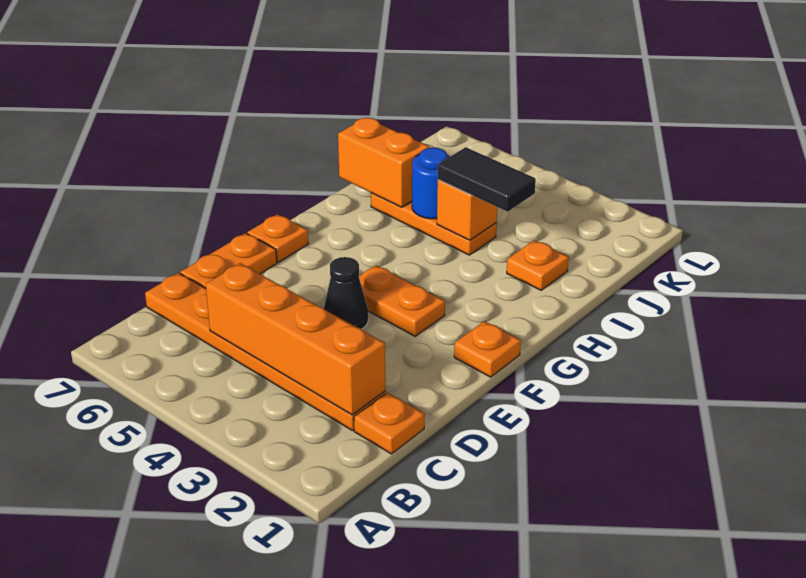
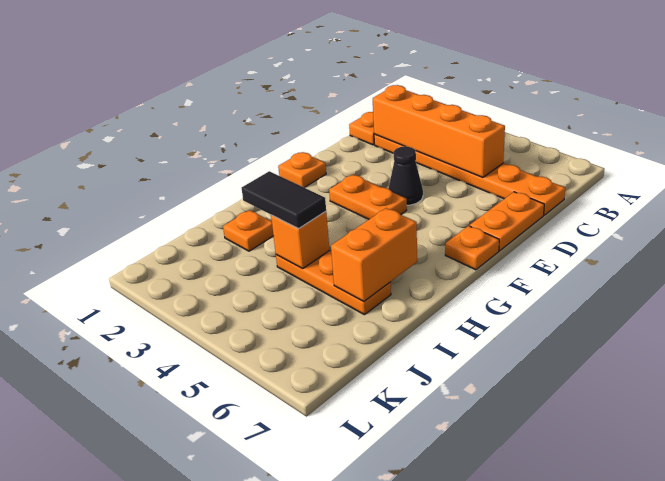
blue 1x1 round brick [412,148,450,219] -> none
orange 1x2 brick [338,118,429,207] -> orange 1x2 brick turned to [331,208,417,302]

